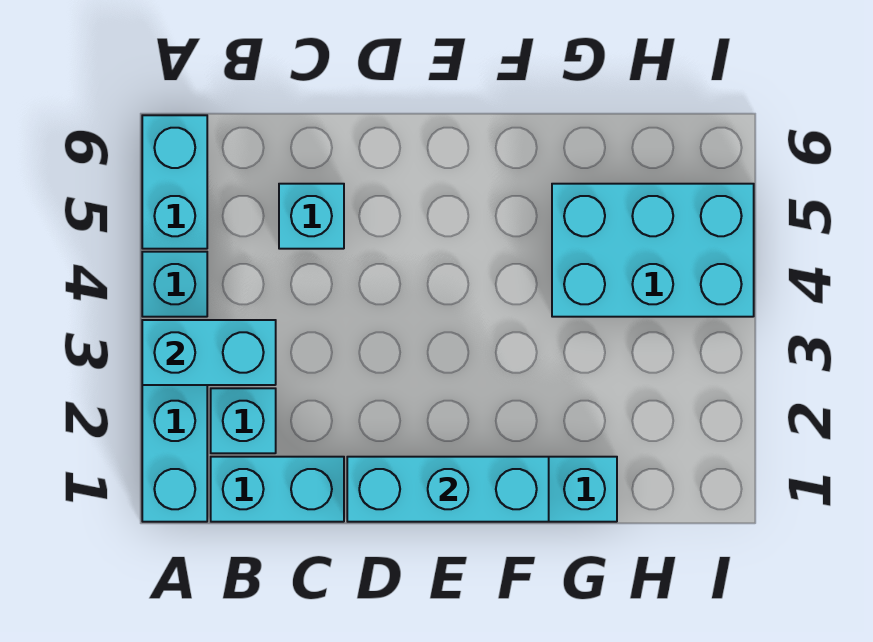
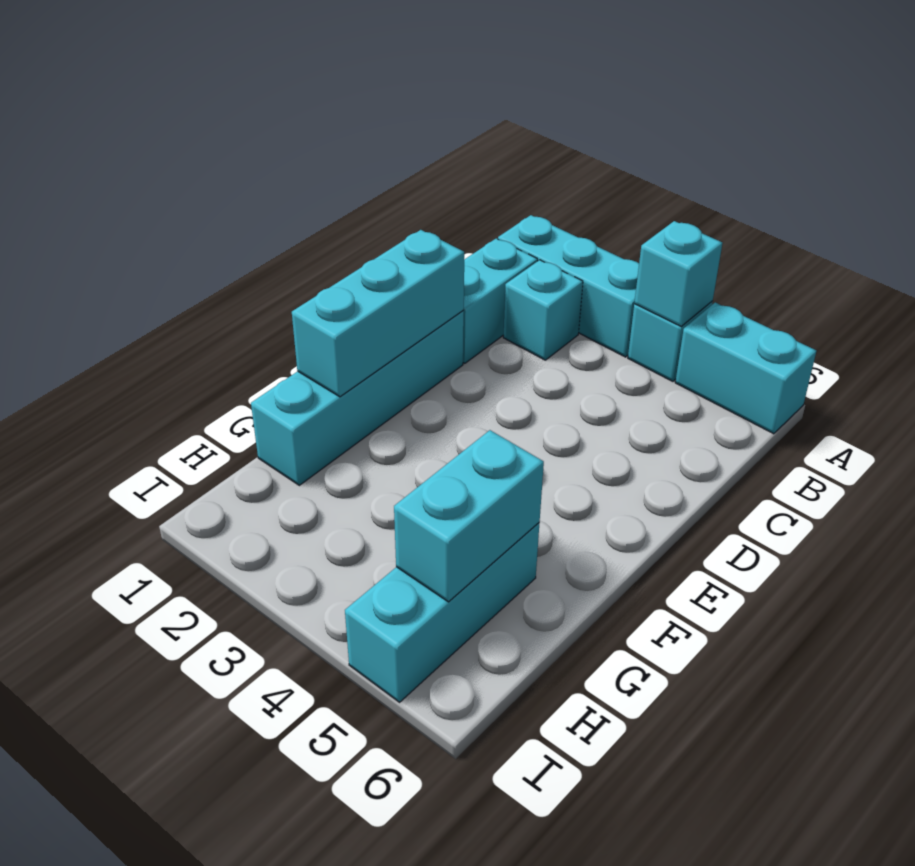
cyan 1x2 brick [142,320,276,385] -> cyan 1x2 brick moved to [394,430,544,602]
cyan 1x1 brick [279,184,344,249] -> cyan 1x1 brick moved to [634,221,722,327]
cyan 2x3 brick [552,184,754,317] -> cyan 1x3 brick [345,523,539,702]

